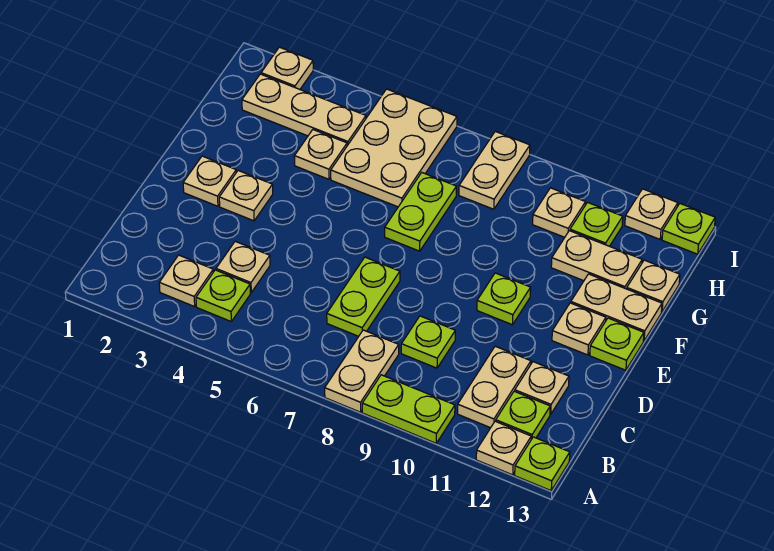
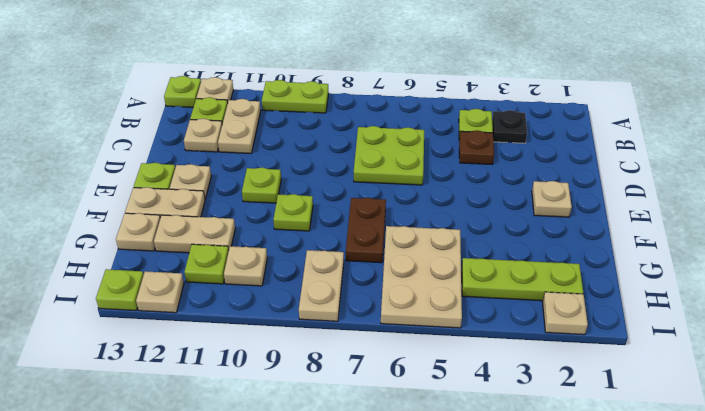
tan 1x2 plate [325,330,399,412] -> none
tan 1x1 plate [159,255,213,307] -> black 1x1 plate [492,110,527,143]
tan 1x1 plate [216,241,270,292] -> brown 1x1 plate [459,130,494,164]
lime 1x2 plate [327,257,400,336] -> lime 2x2 plate [354,126,424,185]
lime 1x1 plate [401,316,455,368] -> lime 1x1 plate moved to [273,194,313,231]
tan 1x1 plate [219,171,273,221] -> none
lime 1x2 plate [385,173,456,251] -> brown 1x2 plate [346,198,386,263]
tan 1x1 plate [294,130,347,179] -> none
tan 1x3 plate [242,74,366,146] -> lime 1x3 plate [462,258,583,301]

